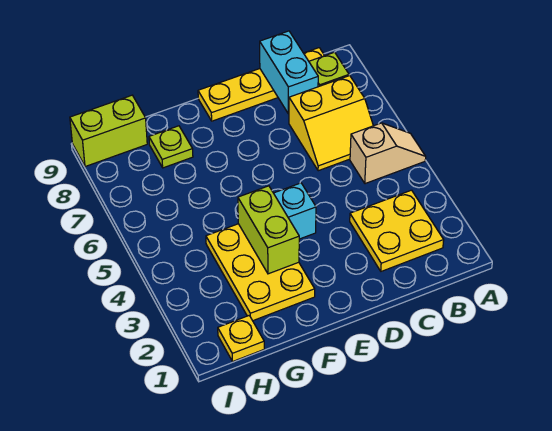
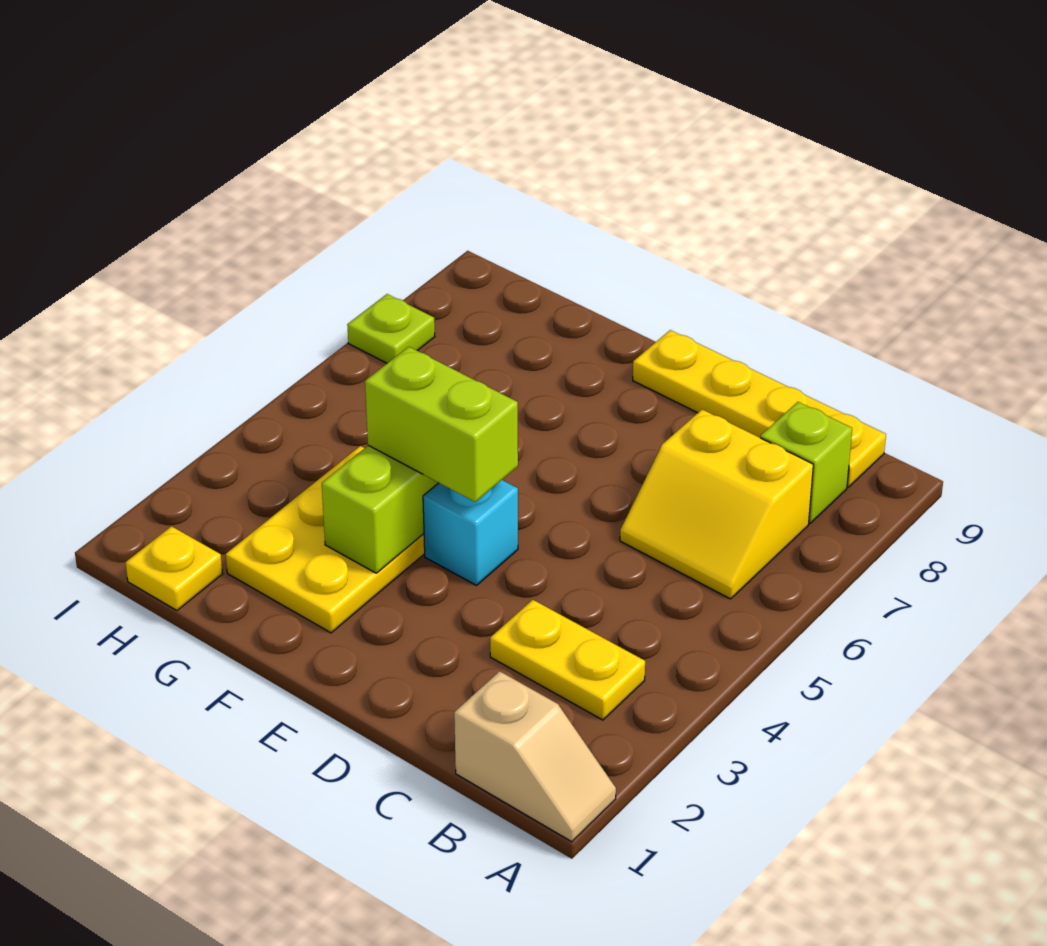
tan 1x2 slope [350,123,426,184] -> tan 1x2 slope moved to [454,671,616,842]
yellow 2x2 plate [350,190,444,271] -> yellow 1x2 plate [490,600,645,720]
cyan 1x2 brick [260,31,318,114] -> none
lime 1x1 plate [149,126,193,168] -> lime 1x1 plate moved to [347,294,435,363]
lime 1x2 brick [70,95,147,167] -> lime 1x2 brick moved to [365,347,518,502]

